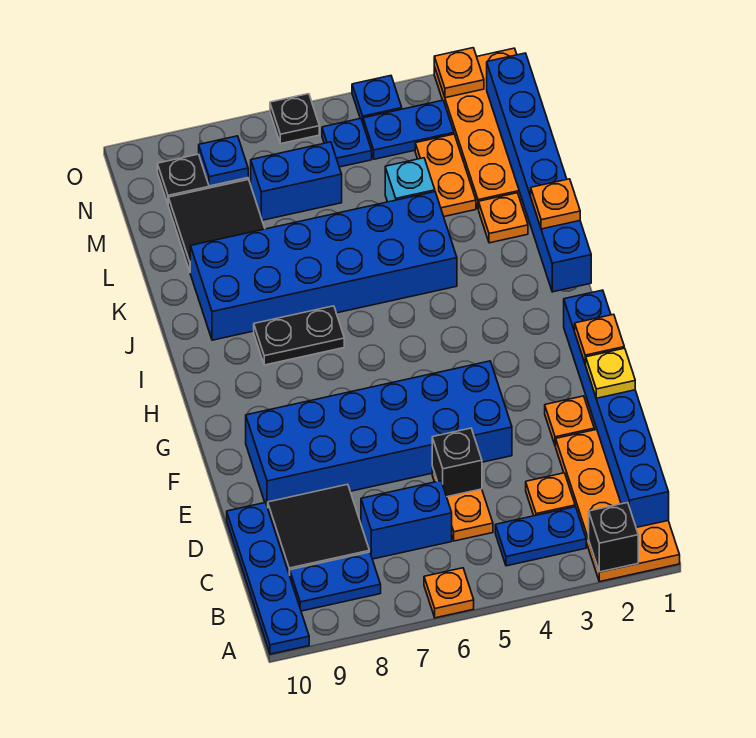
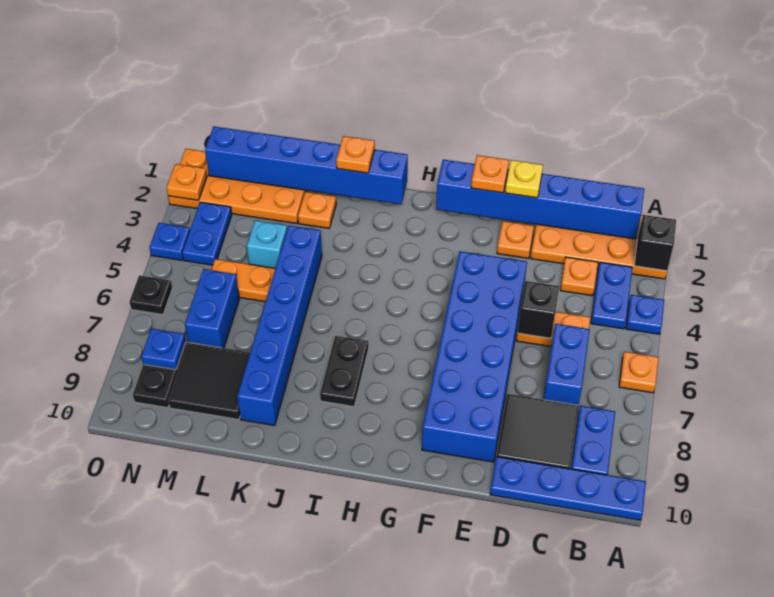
blue 2x6 brick [190,192,457,340] -> blue 1x6 brick [237,226,322,426]
orange 1x2 plate [415,134,476,216] -> orange 1x2 plate moved to [212,259,275,302]
blue 1x1 plate [322,118,372,167] -> blue 1x1 plate moved to [626,295,664,334]

